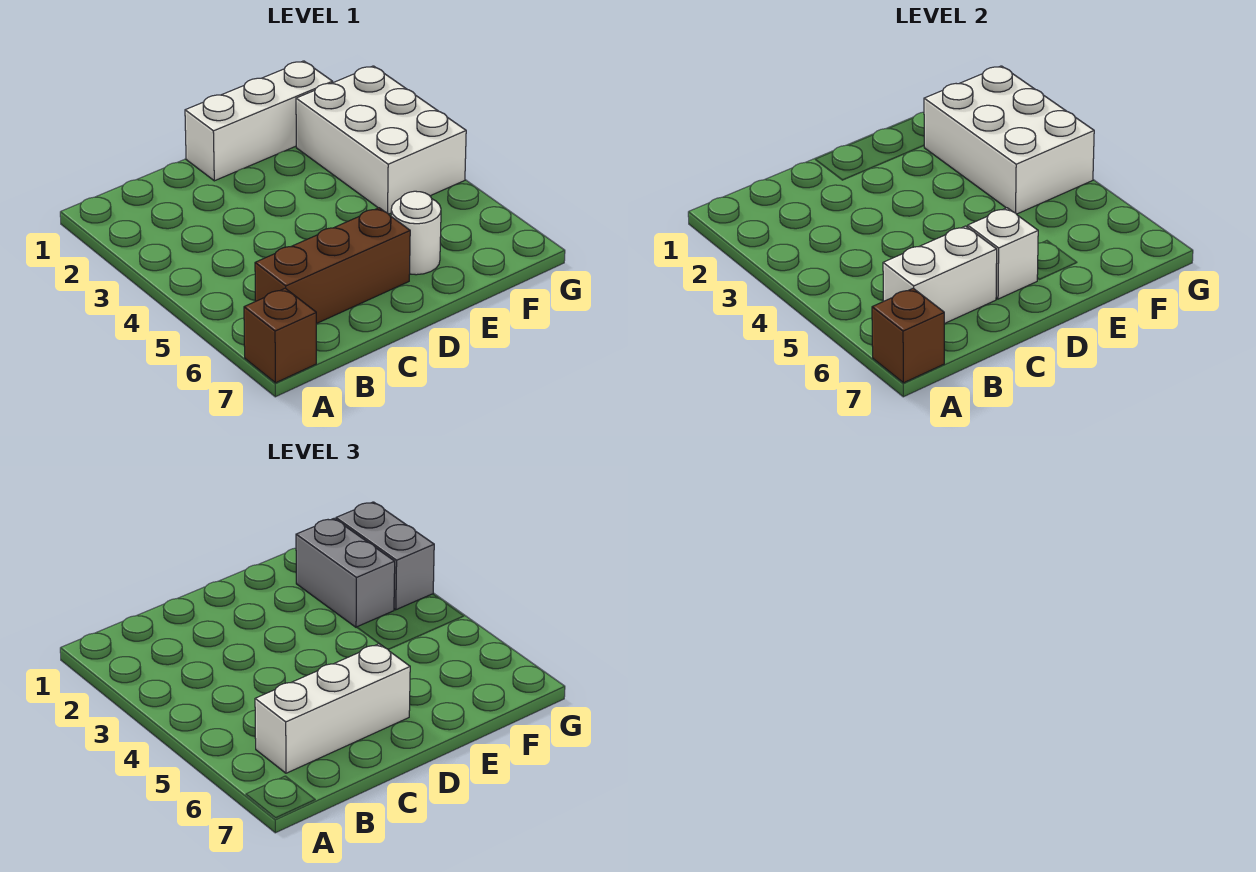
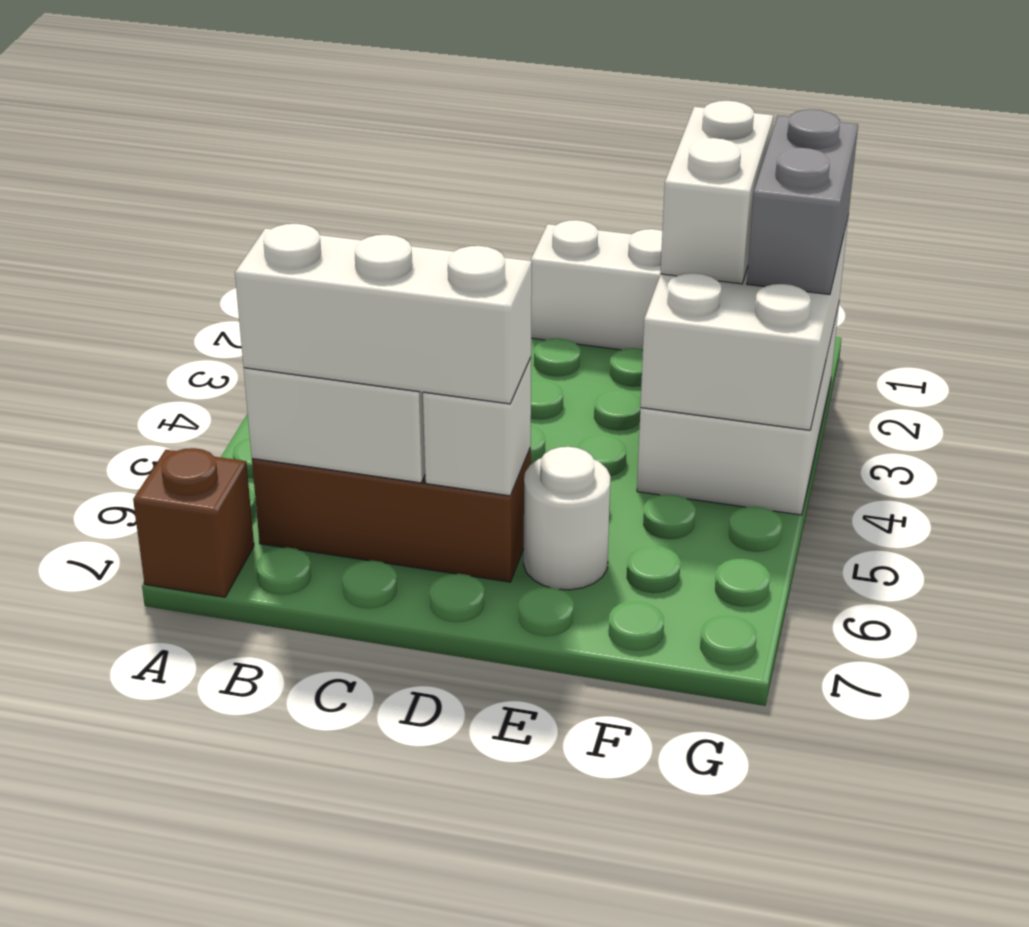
brown 1x1 brick [872,288,944,383] -> none
grey 1x2 brick [296,519,395,627] -> white 1x2 brick [660,101,773,284]

